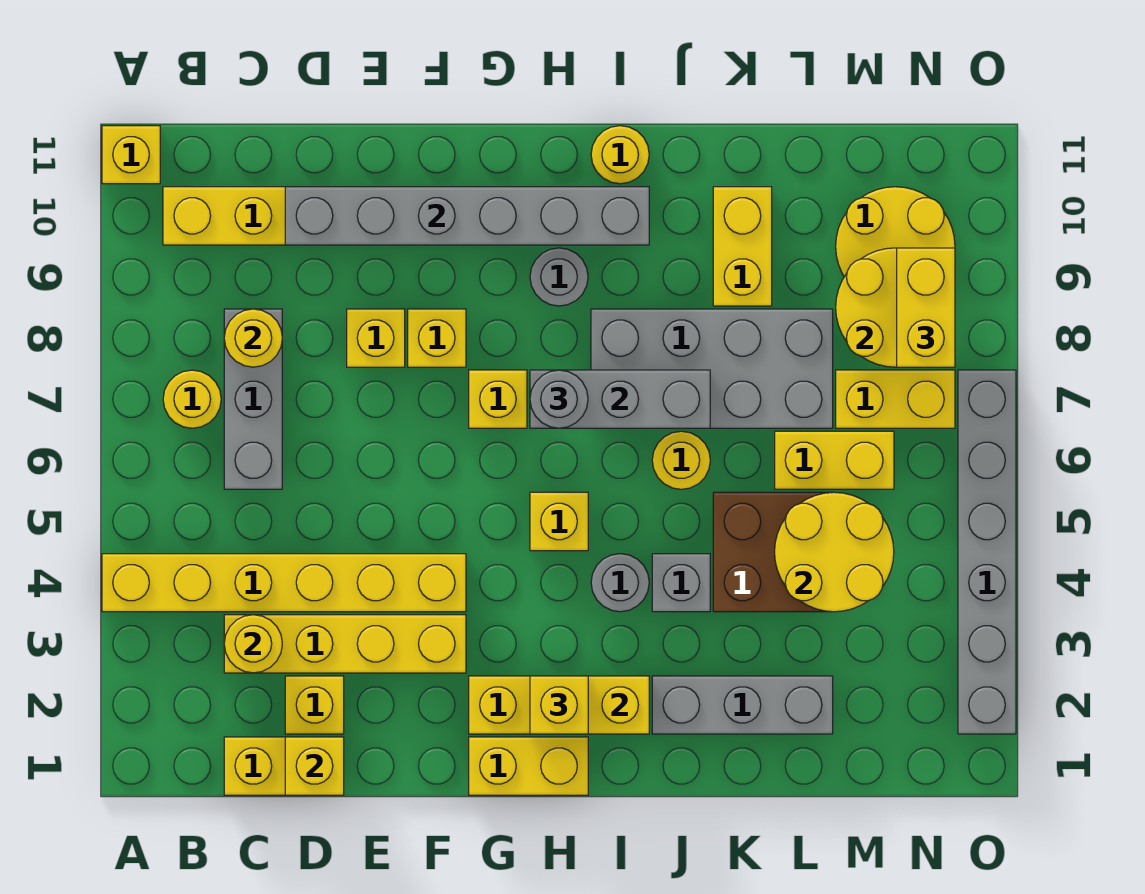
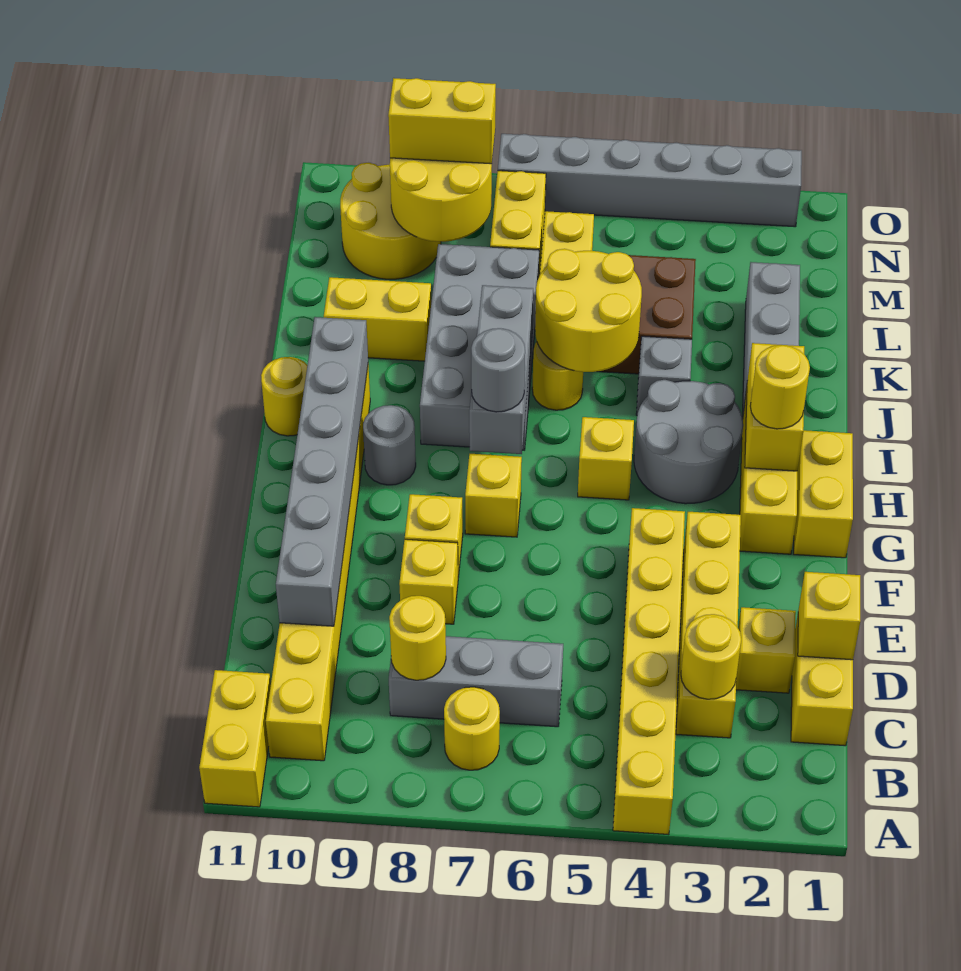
yellow 1x1 brick [102,126,160,184] -> yellow 1x2 brick [199,670,271,807]
yellow 1x1 brick [530,676,588,734] -> yellow 1x1 round brick [750,345,810,429]
grey 1x1 round brick [591,554,649,612] -> grey 2x2 round brick [634,380,743,504]
yellow 2x2 round brick [775,492,894,612] -> yellow 2x2 round brick moved to [535,249,642,372]

